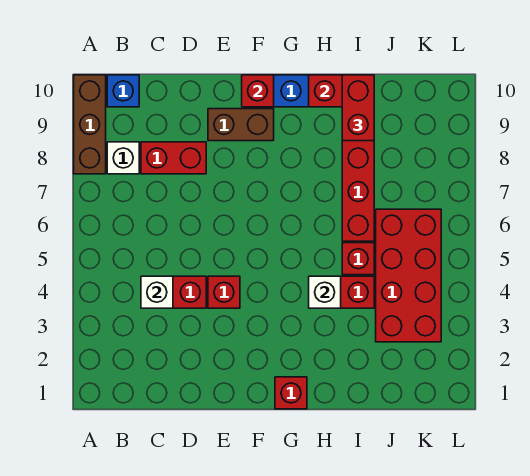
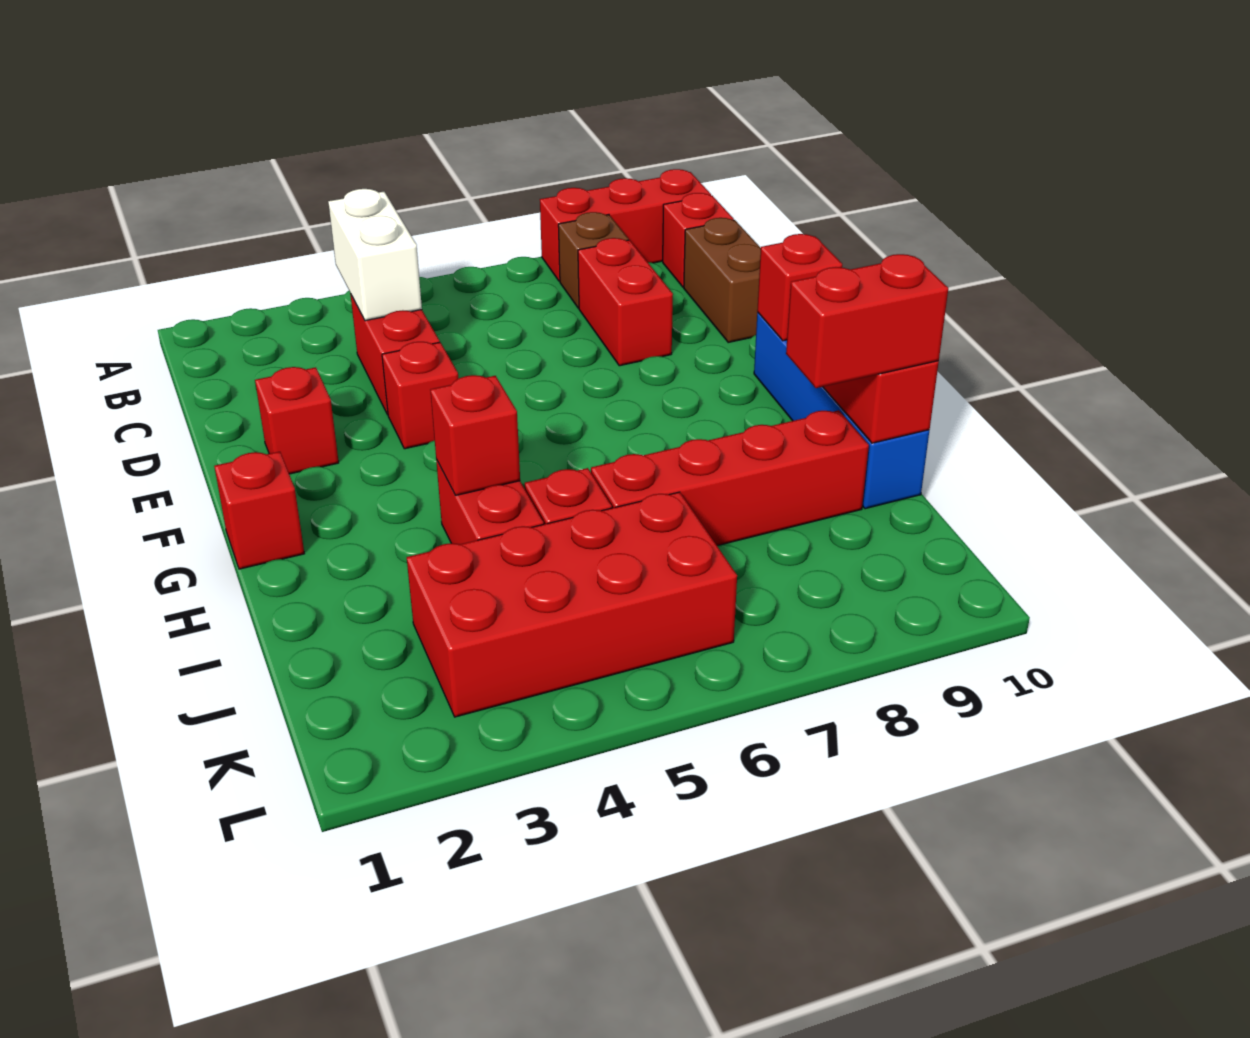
brown 1x3 brick [74,75,106,174] -> red 1x3 brick [540,169,711,281]
white 1x1 brick [107,142,139,174] -> brown 1x1 brick [558,212,629,308]
blue 1x1 brick [107,75,139,107] -> red 1x1 brick [663,193,734,287]
white 1x1 brick [141,276,173,308] -> white 1x2 brick [328,189,422,321]
none -> red 1x1 brick [255,367,339,474]
brown 1x2 brick [208,109,274,141] -> brown 1x2 brick moved to [684,218,761,342]
white 1x1 brick [309,276,341,308] -> red 1x1 brick [430,375,520,496]

